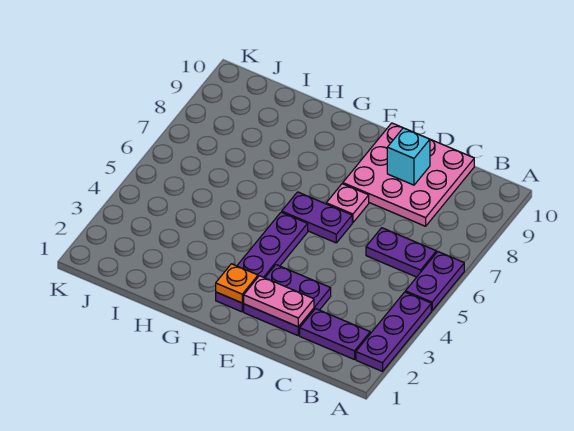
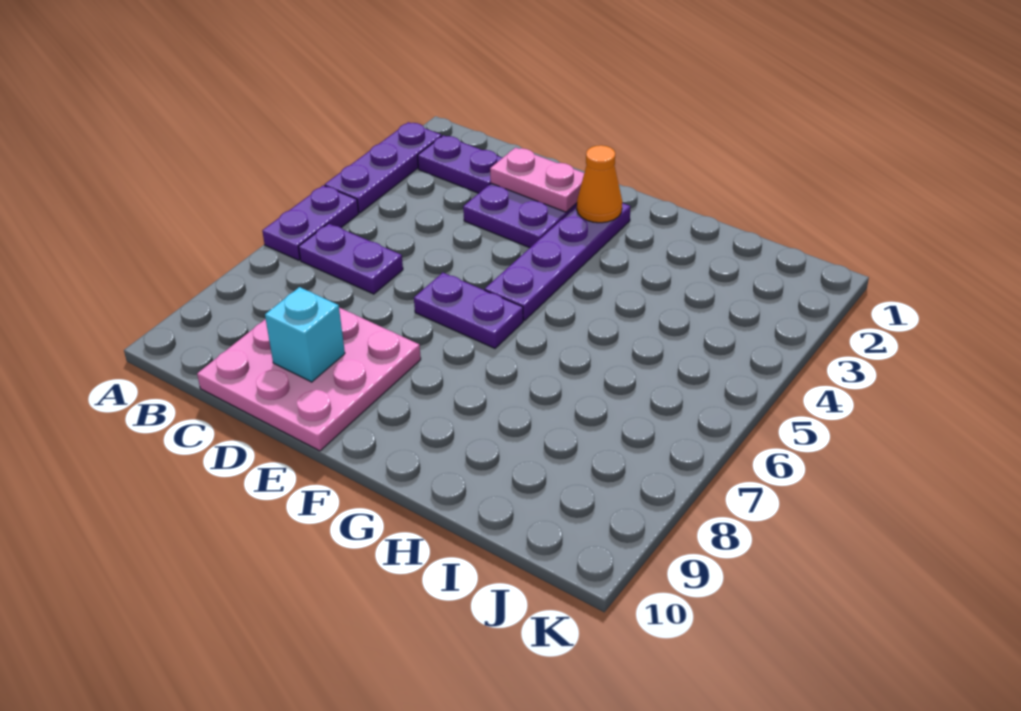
pink 1x1 plate [326,184,369,223] -> none
orange 1x1 plate [216,264,258,303] -> orange 1x1 cone [577,145,622,223]

